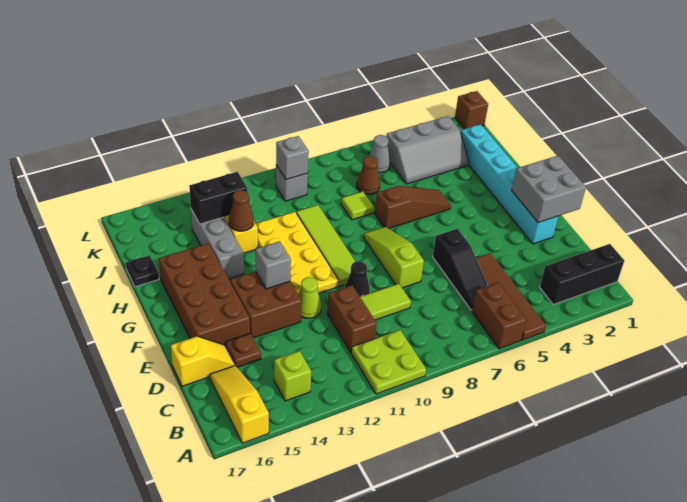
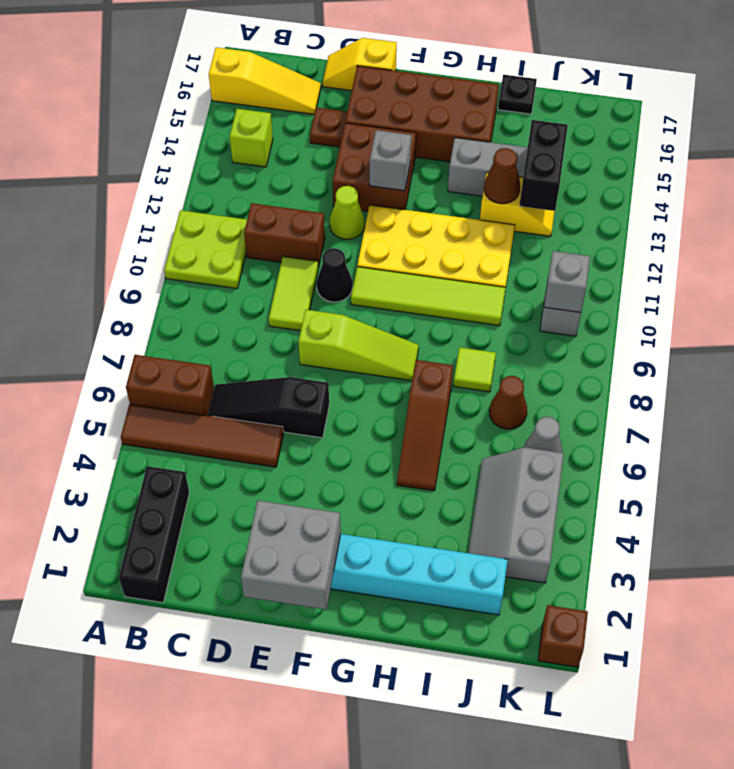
yellow 1x2 slope [171,336,235,386] -> yellow 1x2 slope turned to [323,38,397,91]

